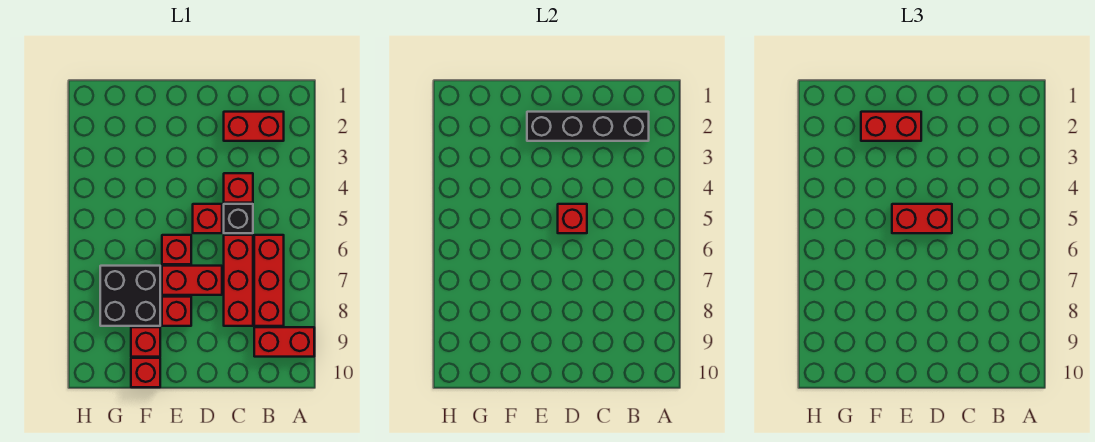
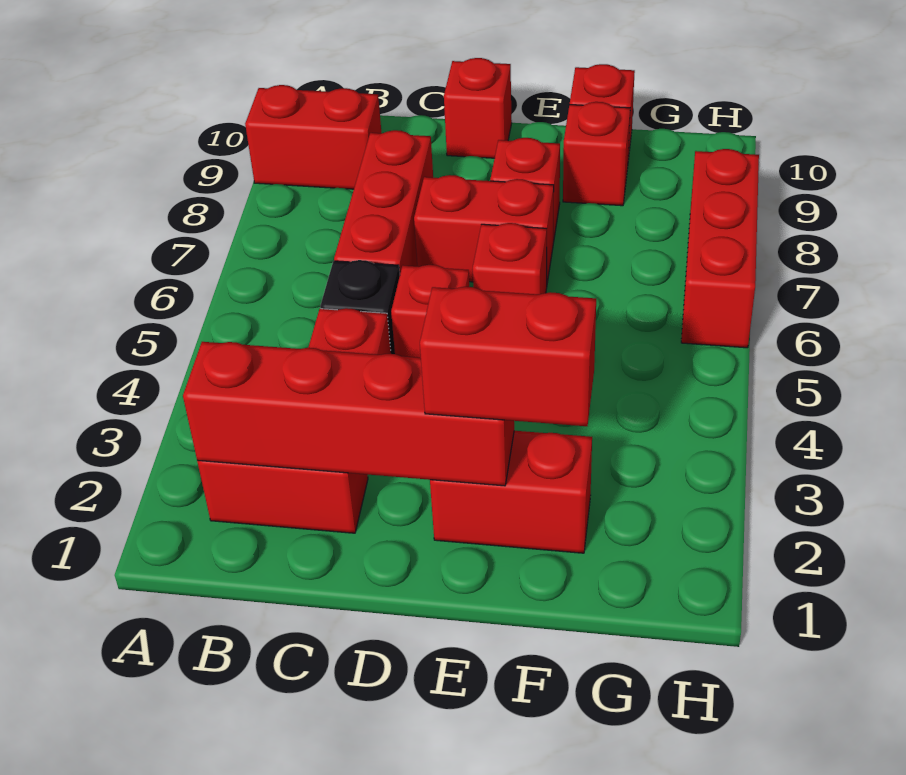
black 1x4 brick [527,112,649,141] -> red 1x4 brick [183,342,514,486]
red 1x3 brick [254,235,284,326] -> red 1x3 brick moved to [681,149,759,348]
red 1x1 brick [558,204,587,233] -> red 1x1 brick moved to [444,58,512,158]
red 1x2 brick [892,204,952,233] -> red 1x2 brick moved to [430,431,592,553]
black 2x2 brick [100,266,160,326] -> none

